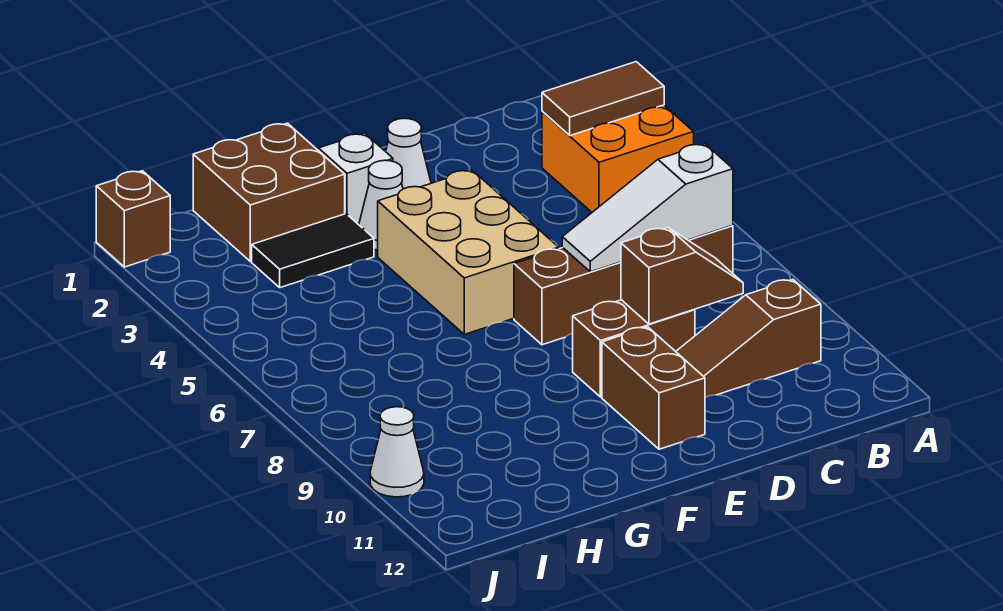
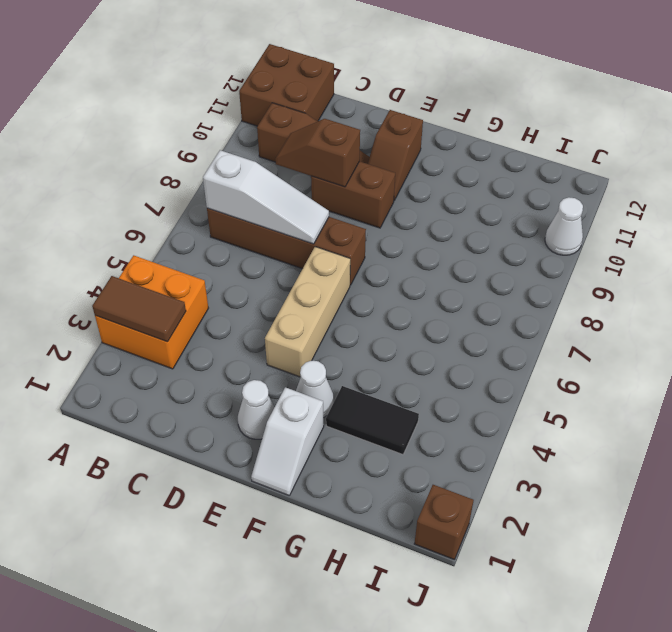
tan 2x3 brick [378,170,559,334] -> tan 1x3 brick [265,247,350,377]
brown 1x2 brick [602,327,705,449] -> brown 1x2 slope [368,110,423,200]
brown 2x2 brick [193,123,345,262] -> brown 2x2 brick moved to [239,44,334,126]

